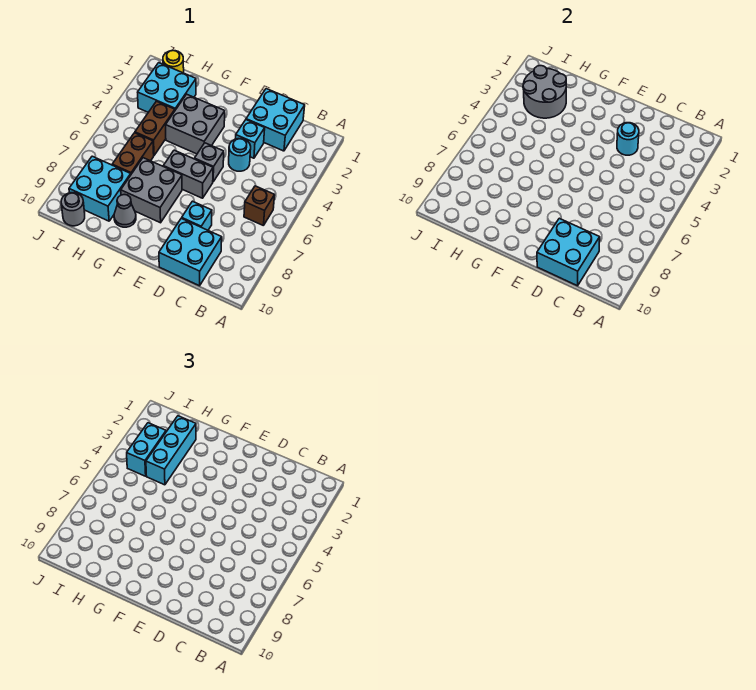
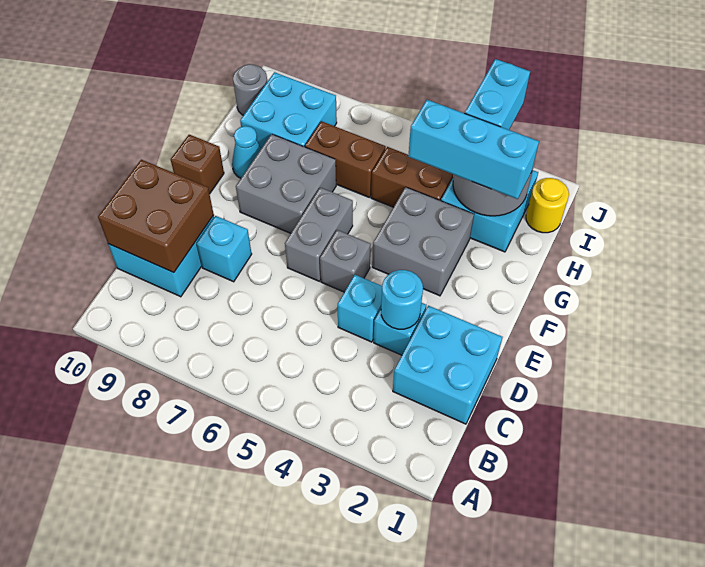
brown 1x1 brick [244,186,275,226] -> brown 1x1 brick moved to [171,135,224,194]
cyan 2x2 brick [537,218,600,286] -> brown 2x2 brick [98,160,214,273]
cyan 1x1 round brick [229,139,251,171] -> cyan 1x1 brick [338,275,382,342]
grey 1x1 cone [114,195,136,227] -> cyan 1x1 cone [232,126,261,178]
cyan 1x2 brick [127,423,166,476] -> cyan 1x2 brick turned to [465,59,530,130]

